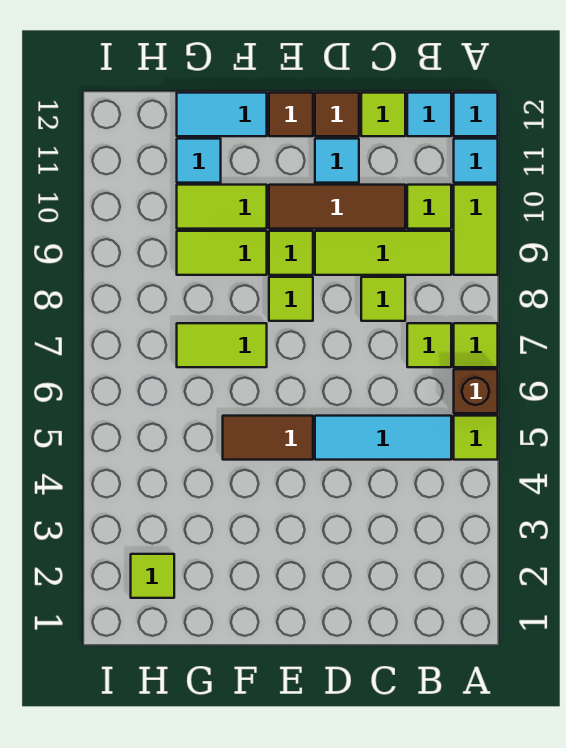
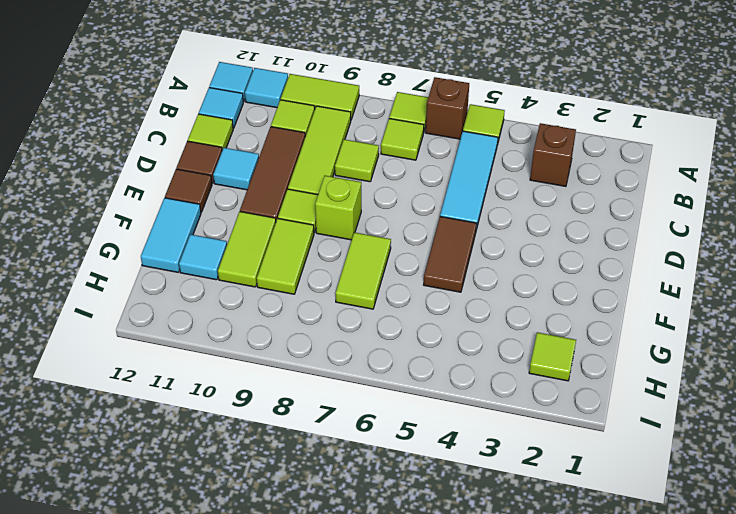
none -> brown 1x1 brick [530,123,576,186]
lime 1x1 tile [269,277,313,321] -> lime 1x1 brick [315,176,361,240]

